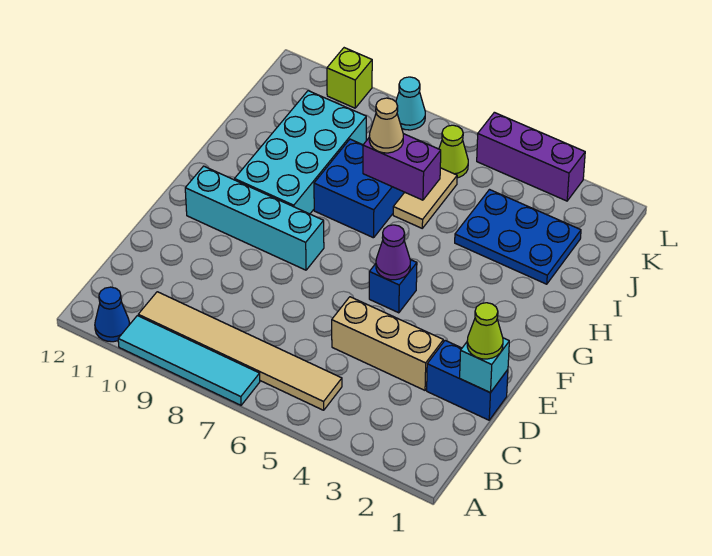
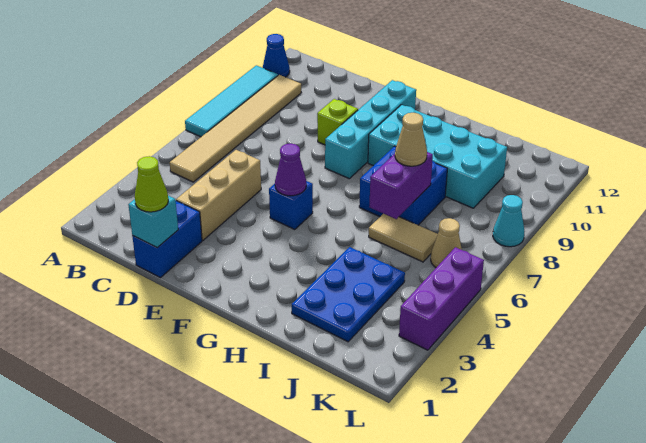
lime 1x1 cone [439,125,468,178] -> tan 1x1 cone [431,218,462,267]
lime 1x1 brick [327,48,372,108] -> lime 1x1 brick moved to [317,99,358,145]

